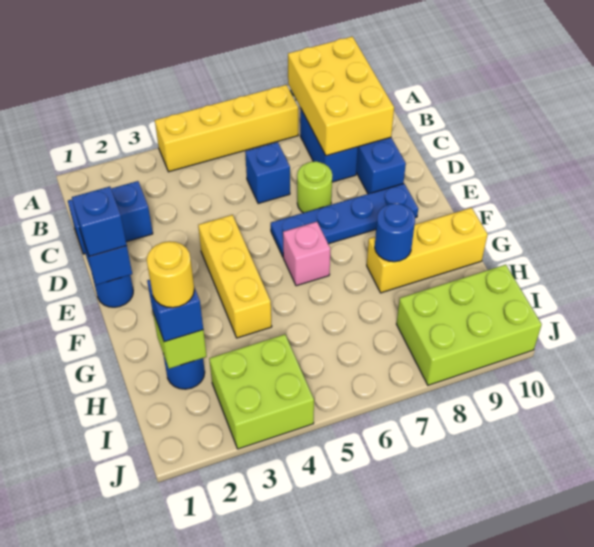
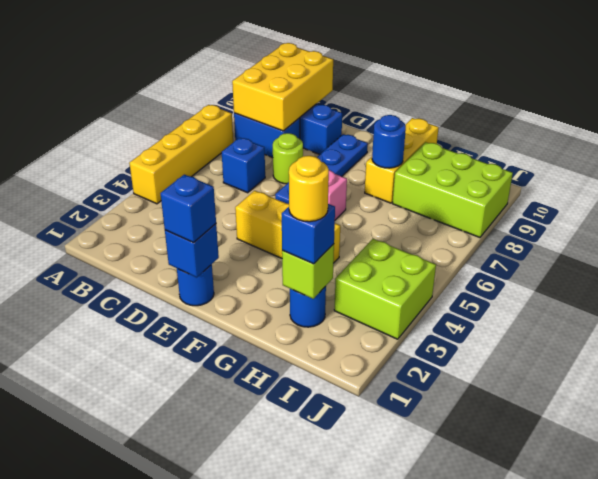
yellow 2x3 brick [288,36,394,156] -> yellow 2x3 brick turned to [232,43,333,131]
blue 1x2 brick [68,181,153,254] -> none
lime 2x3 brick [397,265,542,385] -> lime 2x3 brick turned to [393,142,513,237]

